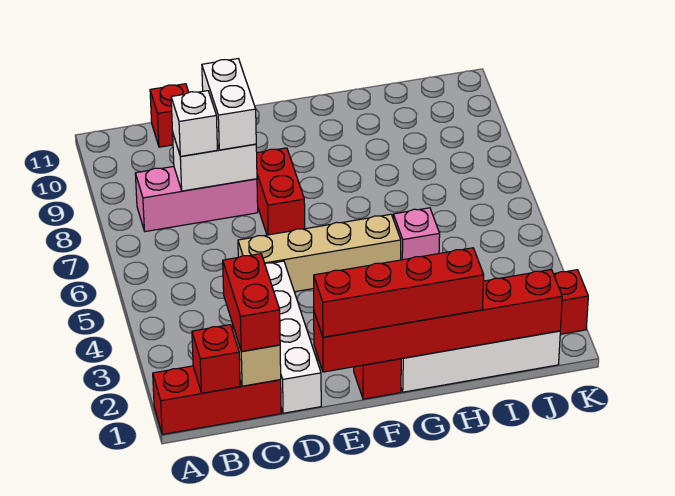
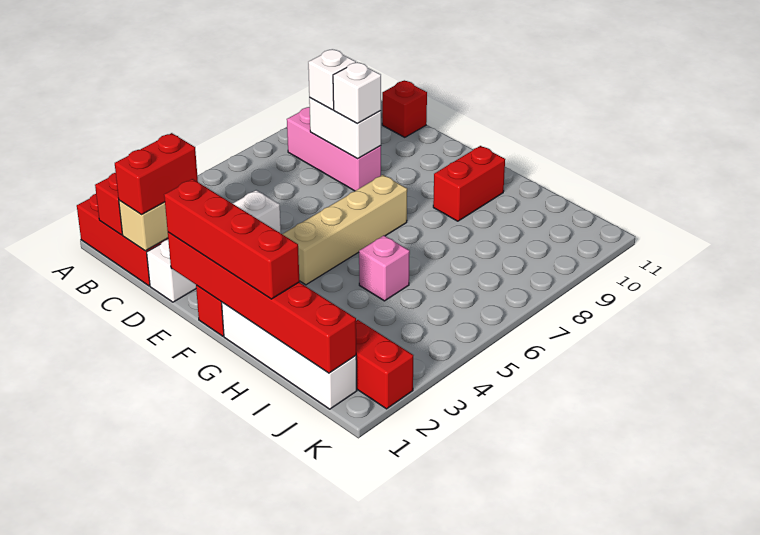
tan 1x4 brick [238,214,401,292] -> tan 1x4 brick turned to [282,175,407,285]
white 1x2 brick [202,59,256,150] -> white 1x1 brick [333,62,381,124]
red 1x2 brick [257,148,305,235] -> red 1x2 brick moved to [433,146,505,221]

